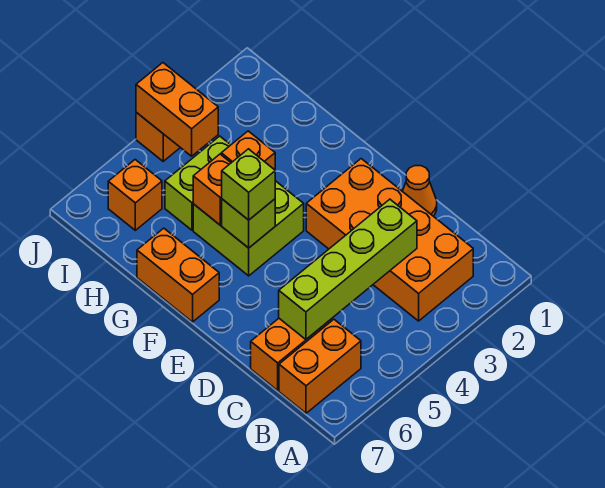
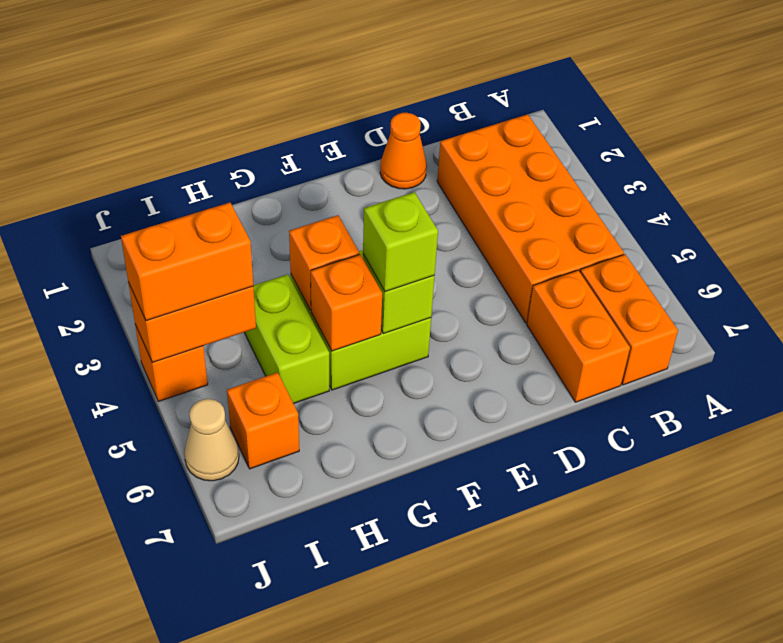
orange 2x4 brick [306,159,473,321] -> orange 2x4 brick turned to [437,114,624,323]
lime 1x4 brick [279,199,417,339] -> none
orange 1x2 brick [137,228,219,322] -> orange 1x2 brick moved to [121,203,253,321]
none -> tan 1x1 cone [184,399,239,481]

